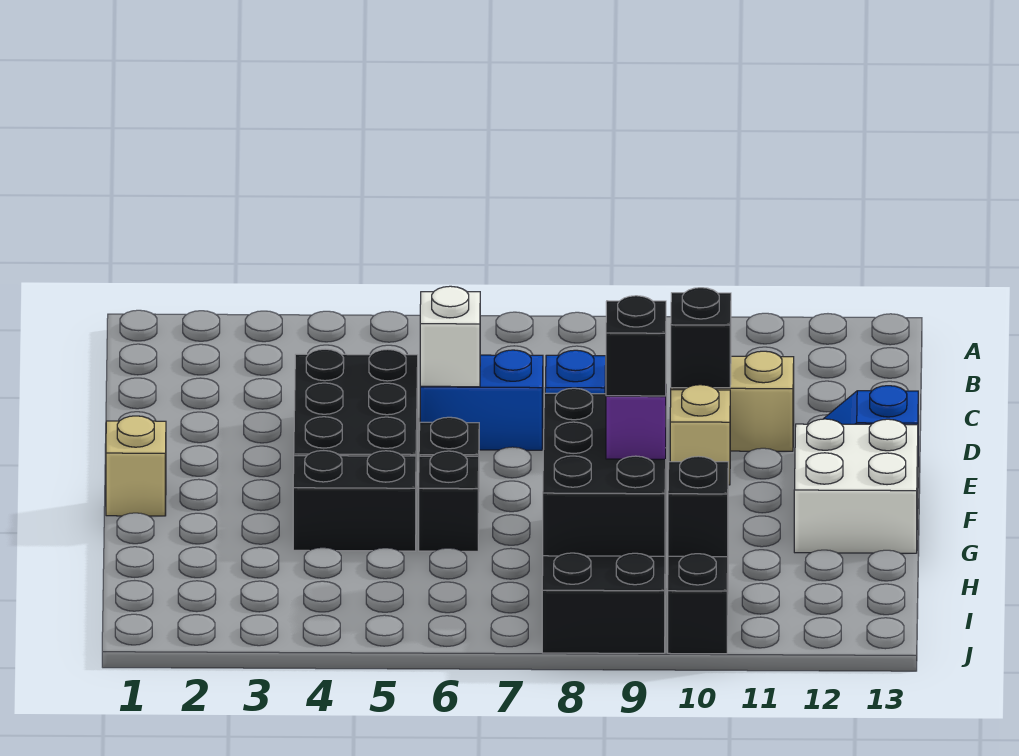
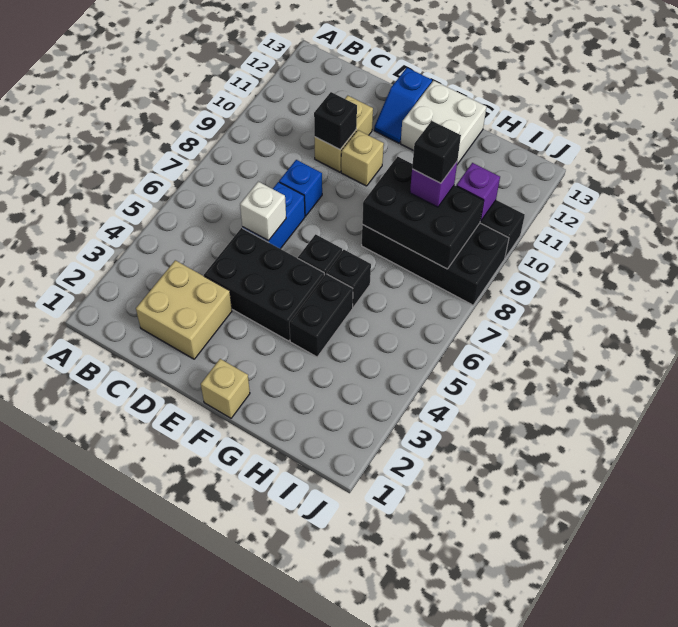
none -> tan 2x2 brick [136,260,232,359]
black 1x1 brick [668,456,728,557] -> purple 1x1 brick [456,163,500,221]

